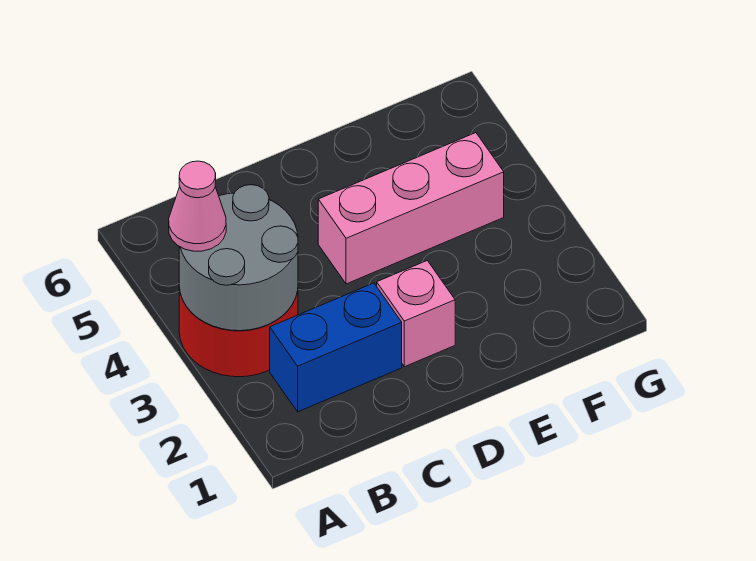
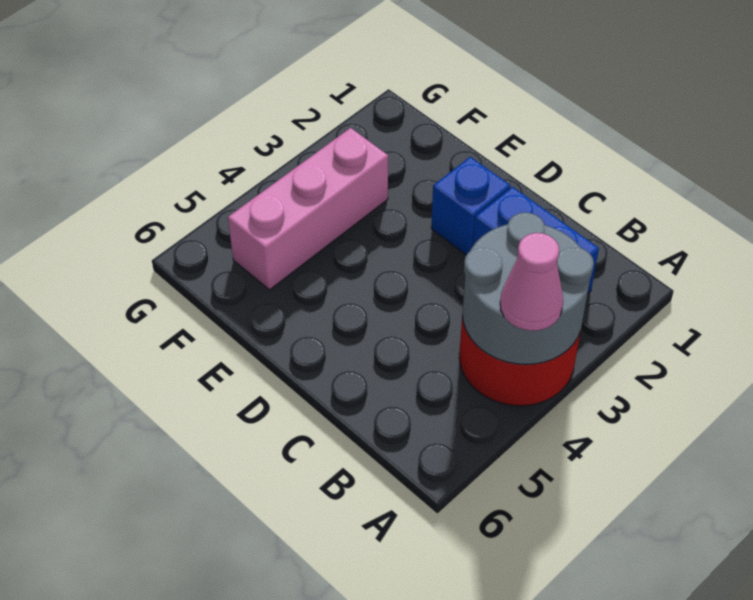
pink 1x1 brick [377,261,455,367] -> blue 1x1 brick [431,157,510,255]
pink 1x3 brick [318,133,504,284] -> pink 1x3 brick turned to [228,128,388,290]

